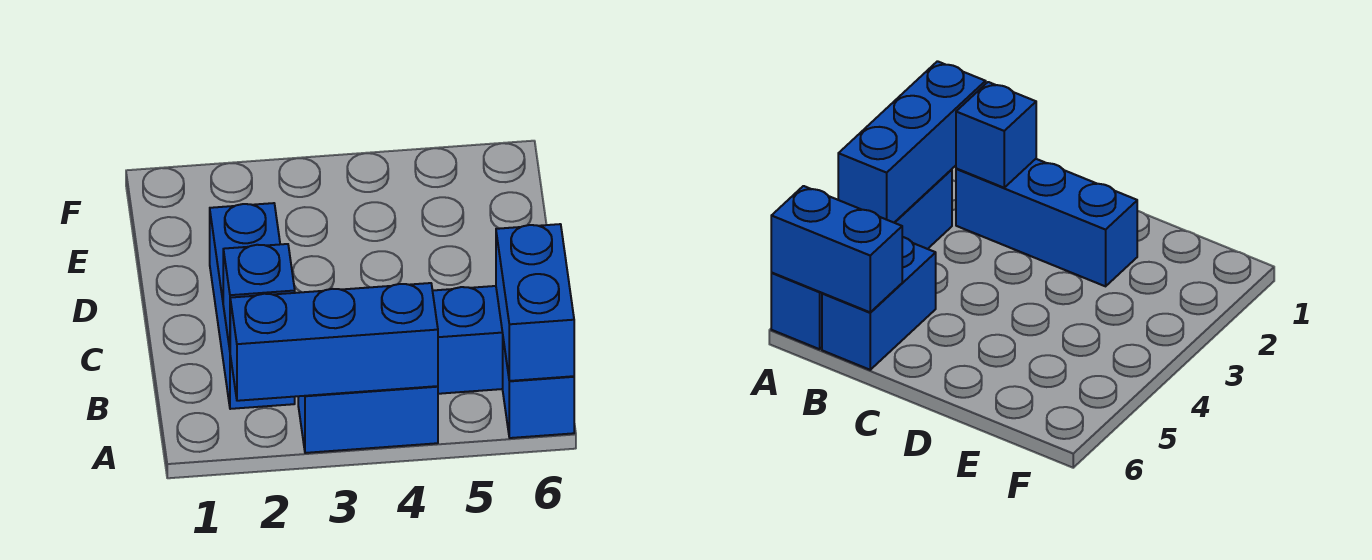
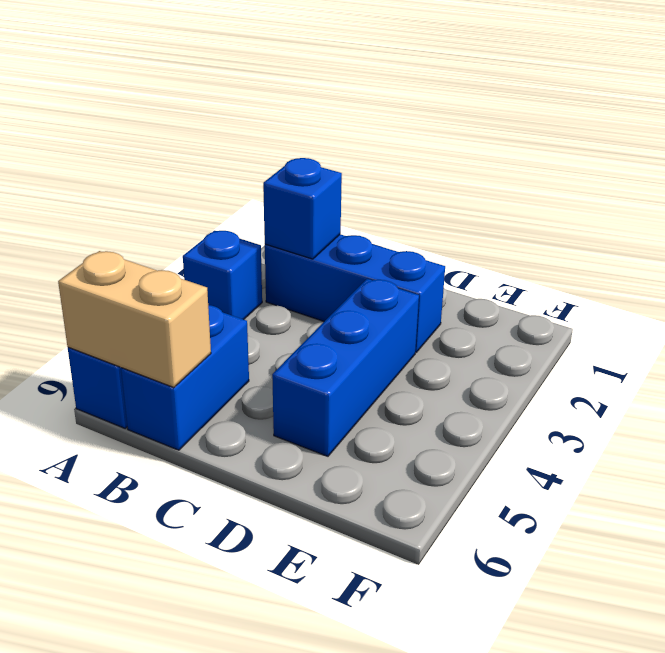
blue 1x3 brick [230,283,438,401] -> blue 1x3 brick moved to [272,279,419,456]
blue 1x2 brick [298,386,438,453] -> blue 1x1 brick [183,231,262,320]
blue 1x2 brick [496,224,574,381] -> tan 1x2 brick [58,251,211,388]

